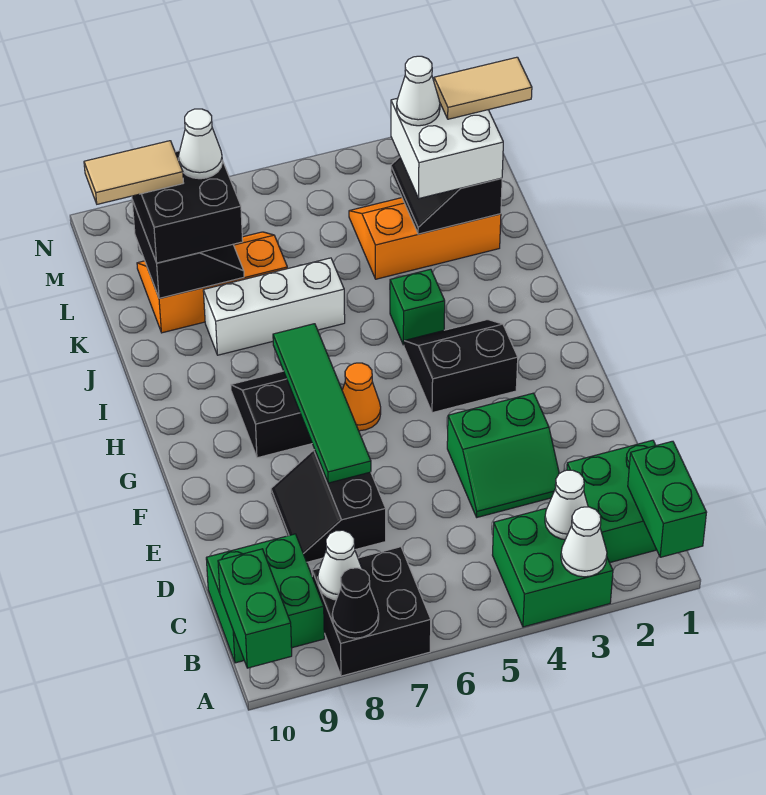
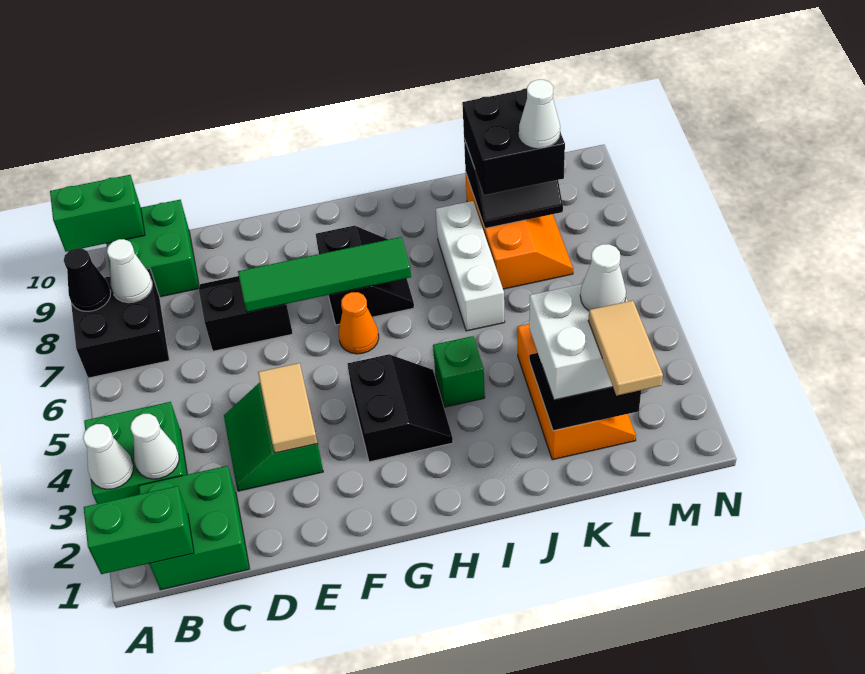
tan 1x2 tile [84,141,183,204] -> tan 1x2 tile moved to [258,363,317,453]

